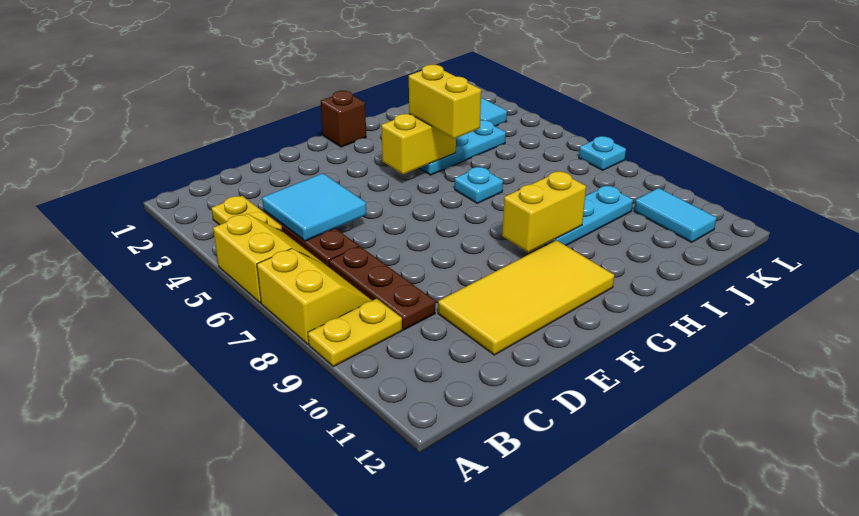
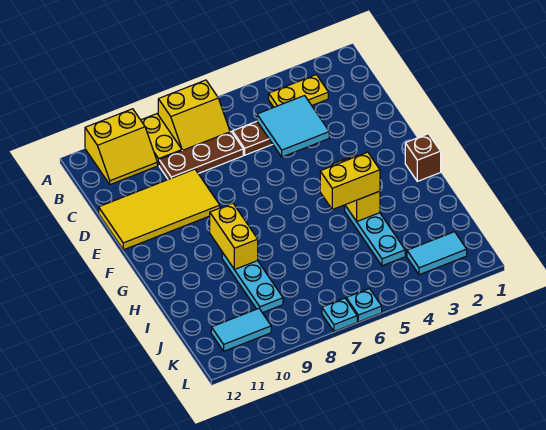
yellow 2x2 slope [213,214,325,303] -> yellow 2x2 slope moved to [85,109,157,185]
yellow 2x4 tile [438,240,614,355] -> yellow 2x4 tile turned to [99,169,220,250]
cyan 1x1 plate [455,167,503,203] -> cyan 1x1 plate moved to [346,289,382,322]

